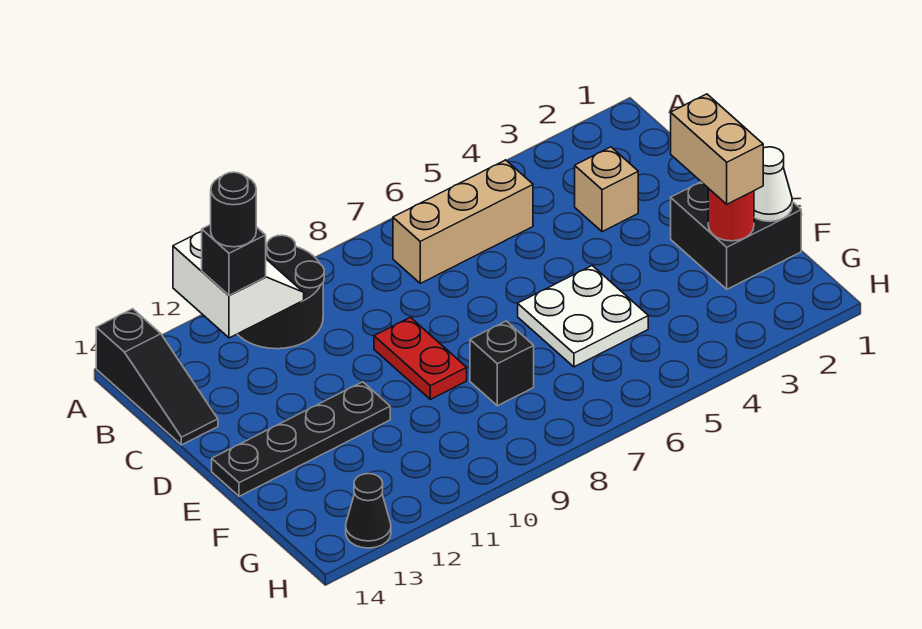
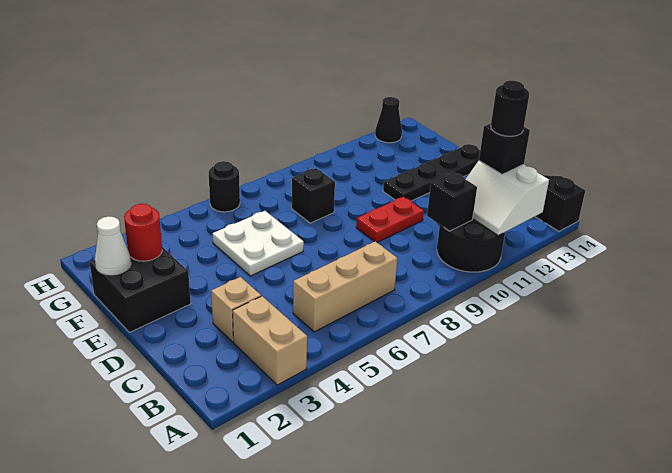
none -> black 1x1 brick [427,172,477,231]
red 1x2 plate [374,317,467,399] -> red 1x2 plate turned to [356,197,424,242]
tan 1x2 brick [671,94,763,204] -> tan 1x2 brick moved to [233,296,307,385]
none -> black 1x1 round brick [209,161,240,212]

